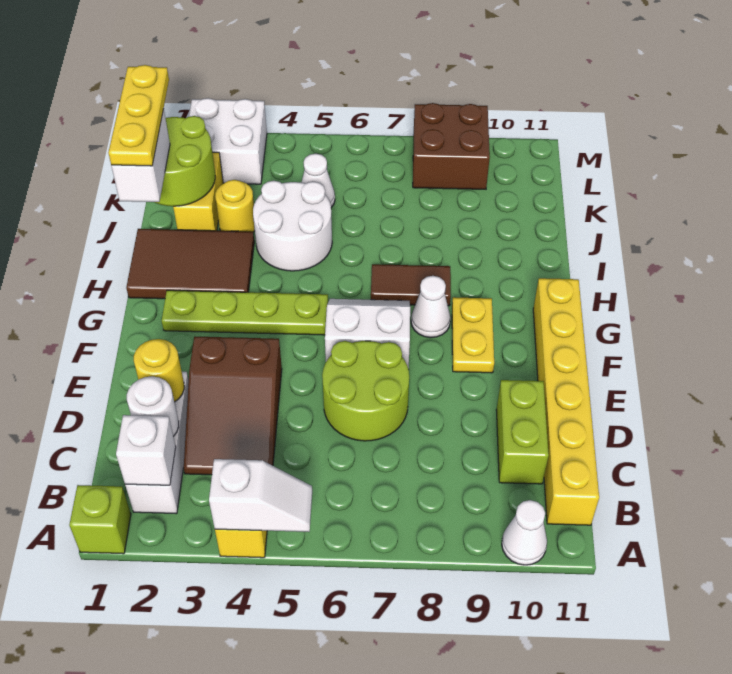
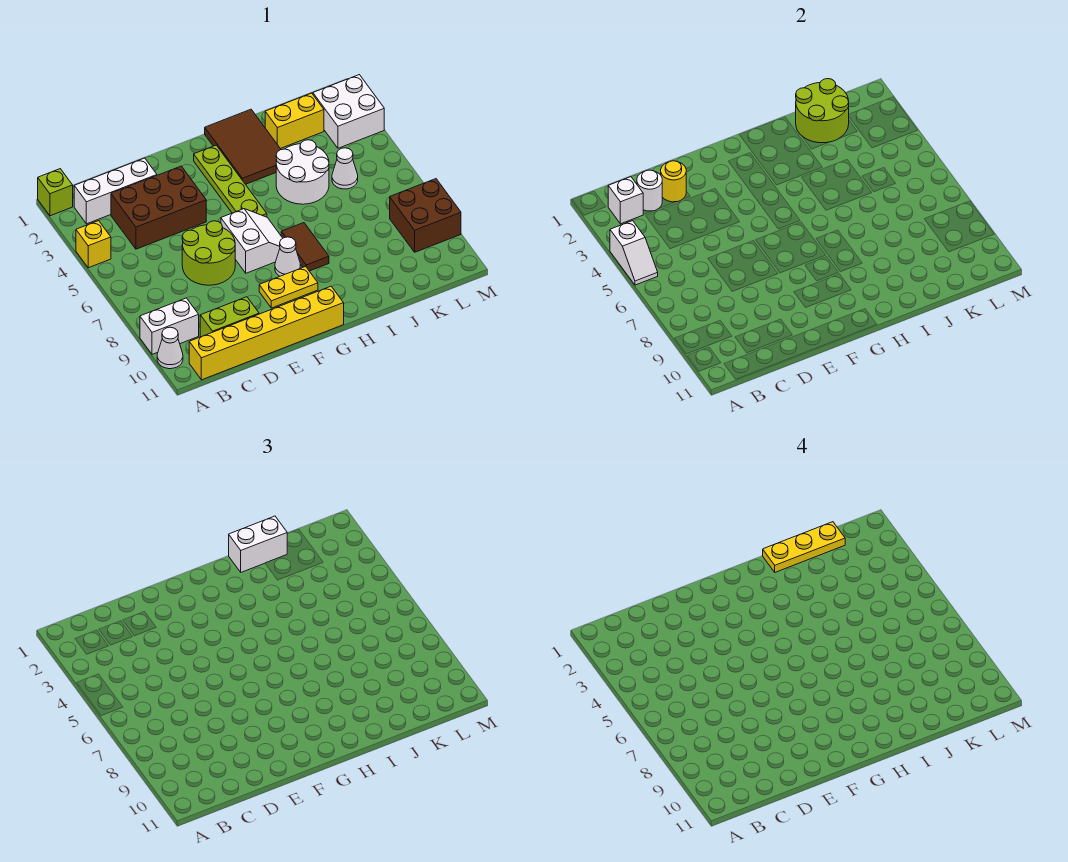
none -> white 1x2 brick [140,298,199,354]
brown 2x3 slope [184,337,282,475] -> brown 2x3 brick [111,166,206,249]
yellow 1x1 round brick [215,180,255,232] -> none

